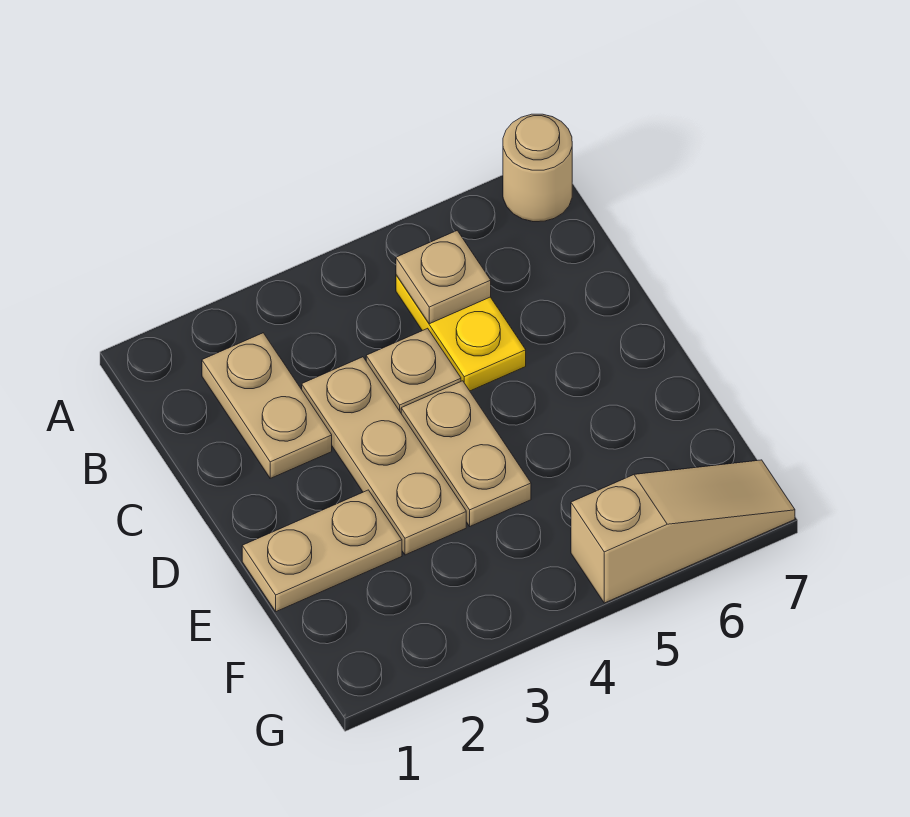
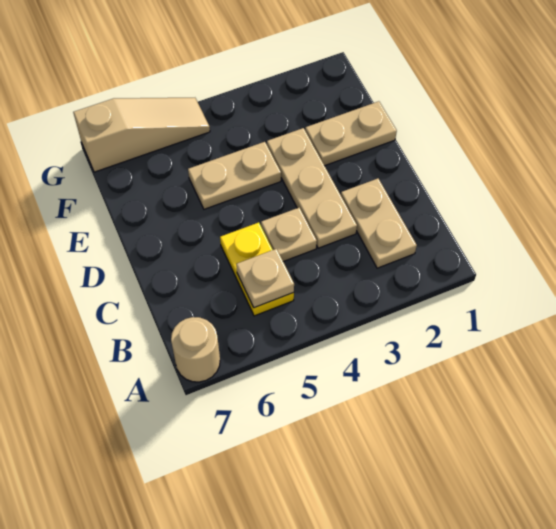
tan 1x2 plate [401,381,531,526] -> tan 1x2 plate turned to [188,142,281,209]
tan 1x3 slope [571,460,795,603] -> tan 1x3 slope turned to [73,98,210,172]

